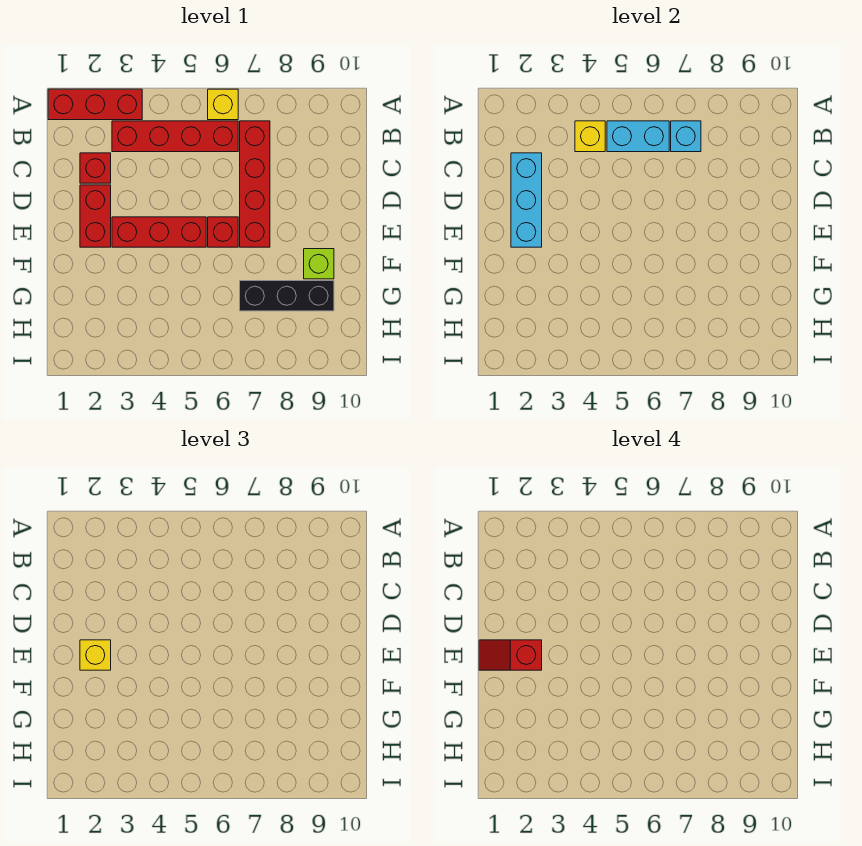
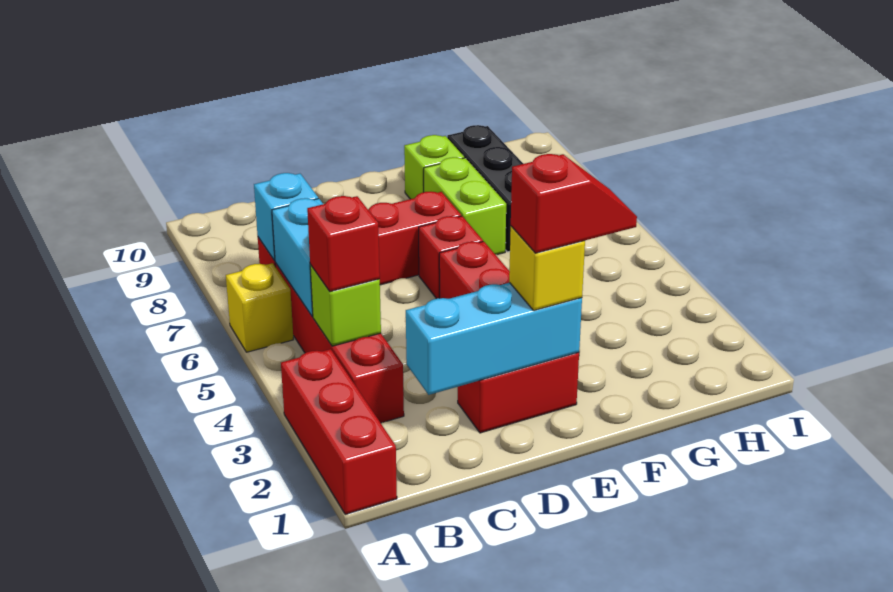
yellow 1x1 brick [575,121,605,152] -> lime 1x1 brick [310,265,381,346]
red 1x1 brick [80,153,111,183] -> red 1x1 brick moved to [307,196,380,292]
red 1x2 slope [479,640,542,670] -> red 1x2 slope turned to [511,154,637,253]
none -> lime 1x2 brick [424,157,506,255]

